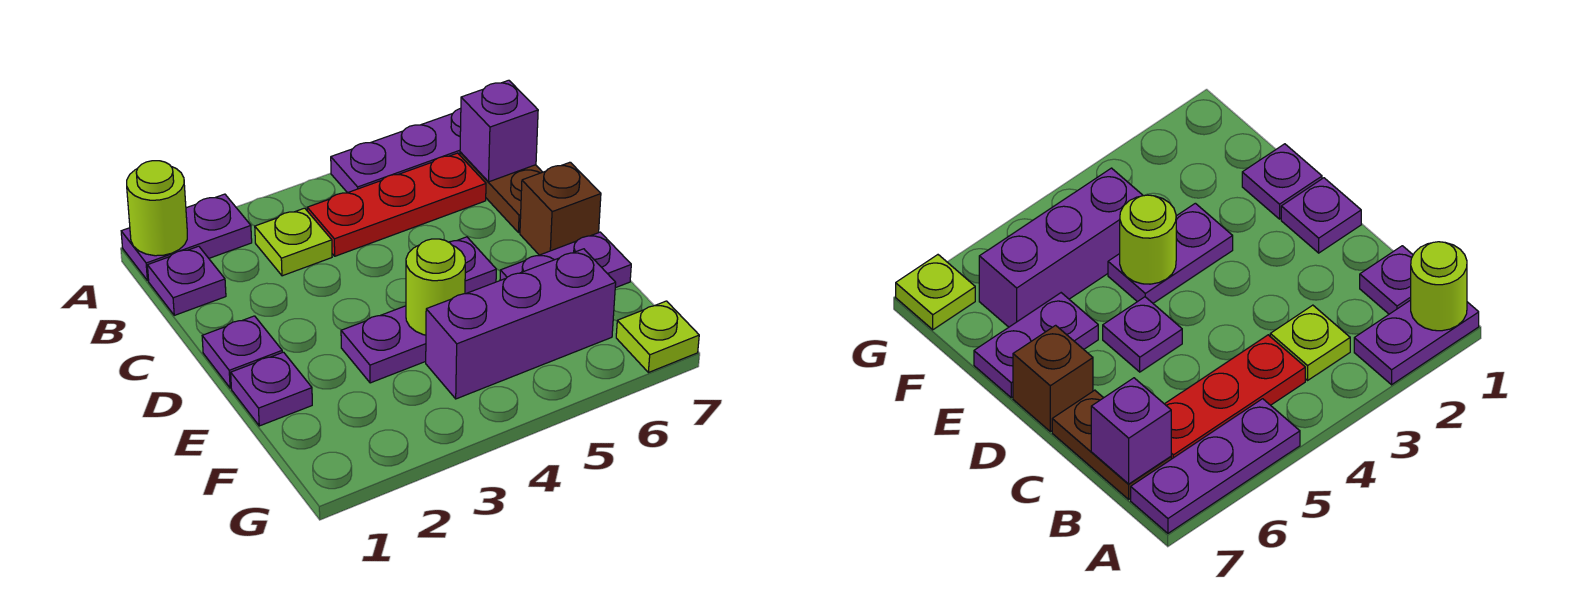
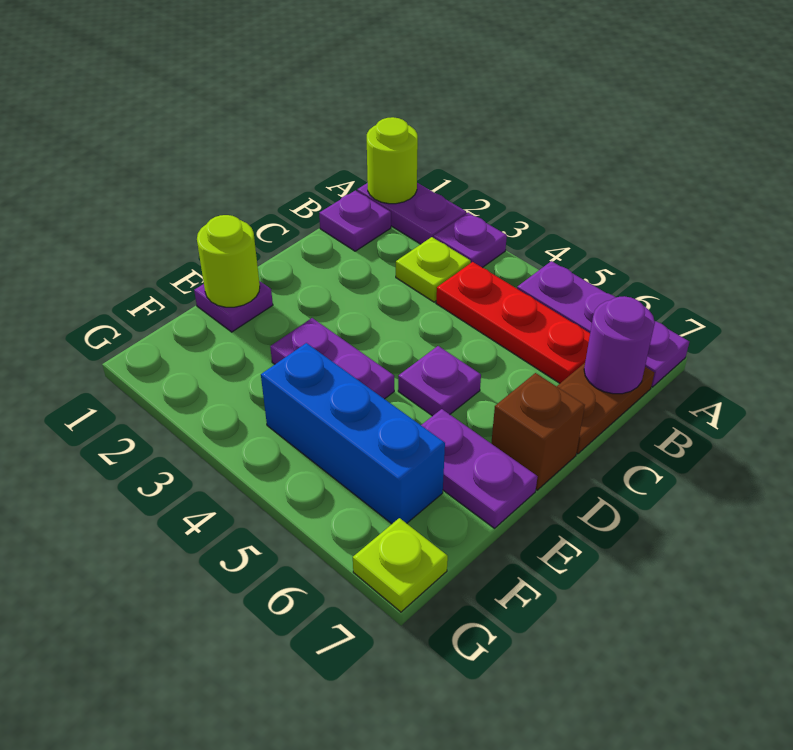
purple 1x1 brick [460,80,538,182] -> purple 1x1 round brick [584,296,655,394]
purple 1x1 plate [202,316,282,388] -> purple 1x1 plate moved to [434,213,507,268]
lime 1x1 round brick [406,239,465,335] -> lime 1x1 round brick moved to [197,215,260,307]
purple 1x3 brick [426,249,616,399] -> blue 1x3 brick [261,343,445,524]

